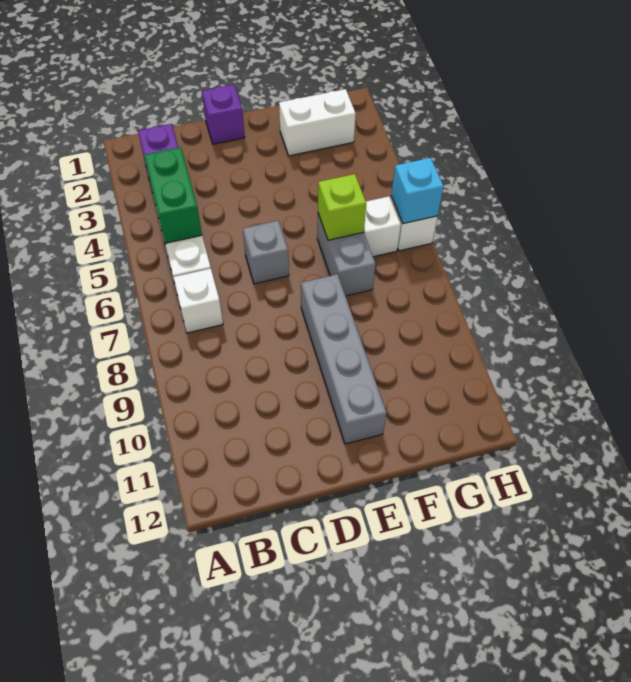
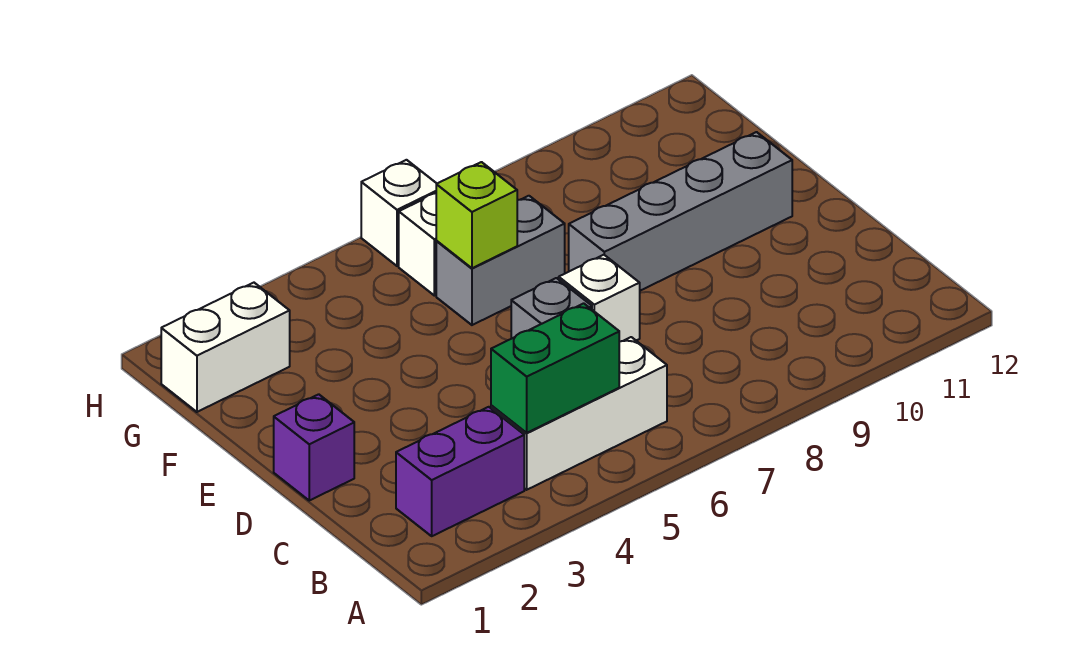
white 1x1 brick [173,269,223,333] -> white 1x1 brick moved to [559,255,640,342]
white 1x2 brick [279,89,356,156] -> white 1x2 brick turned to [161,283,290,412]
cyan 1x1 brick [391,158,444,224] -> none

